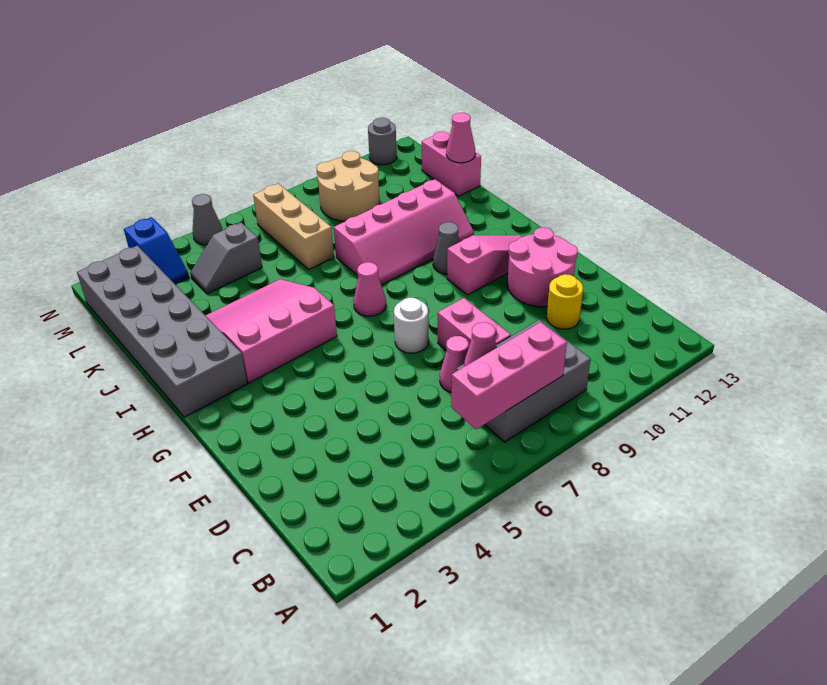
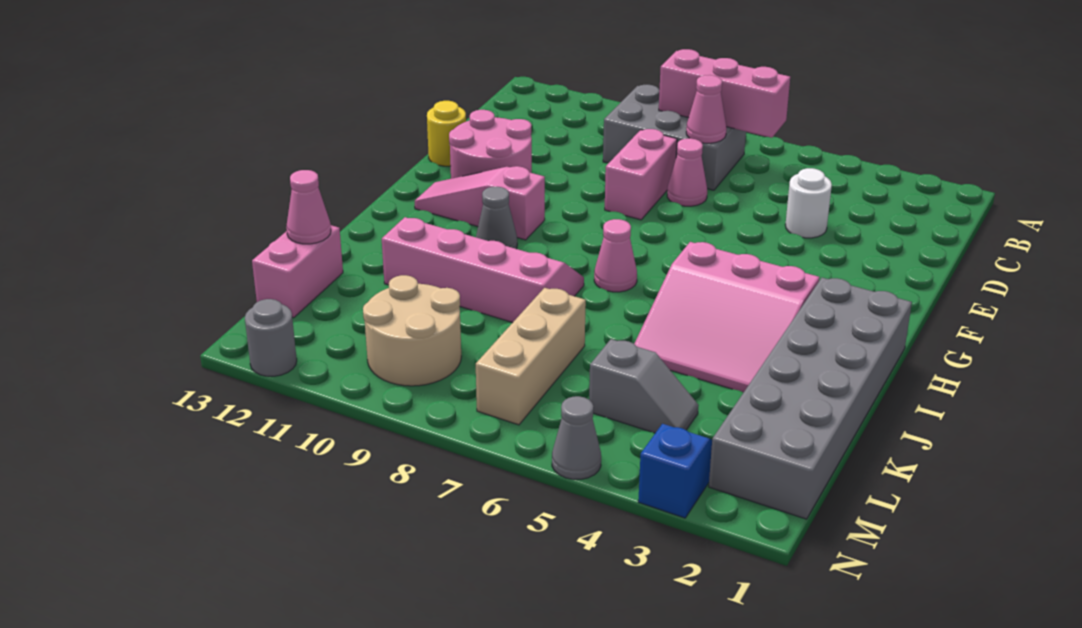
yellow 1x1 round brick [547,274,583,329] -> yellow 1x1 round brick moved to [427,101,466,166]
white 1x1 round brick [394,298,429,353] -> white 1x1 round brick moved to [785,168,832,238]

